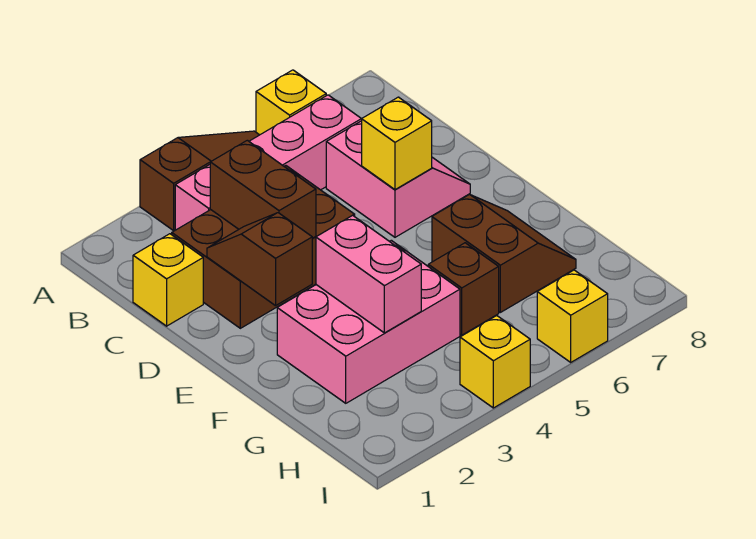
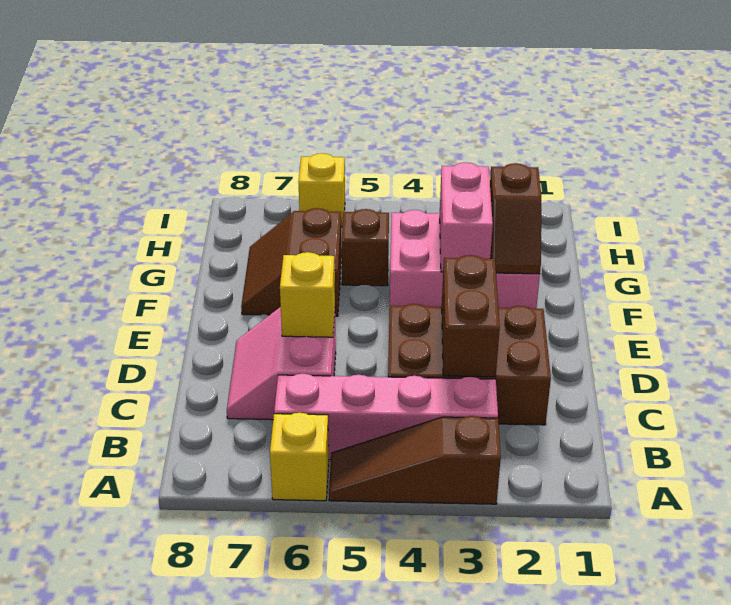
yellow 1x1 brick [133,234,203,326] -> none
brown 1x2 slope [207,213,312,306] -> brown 1x2 slope moved to [490,163,541,274]
yellow 1x1 brick [460,316,530,408] -> none

